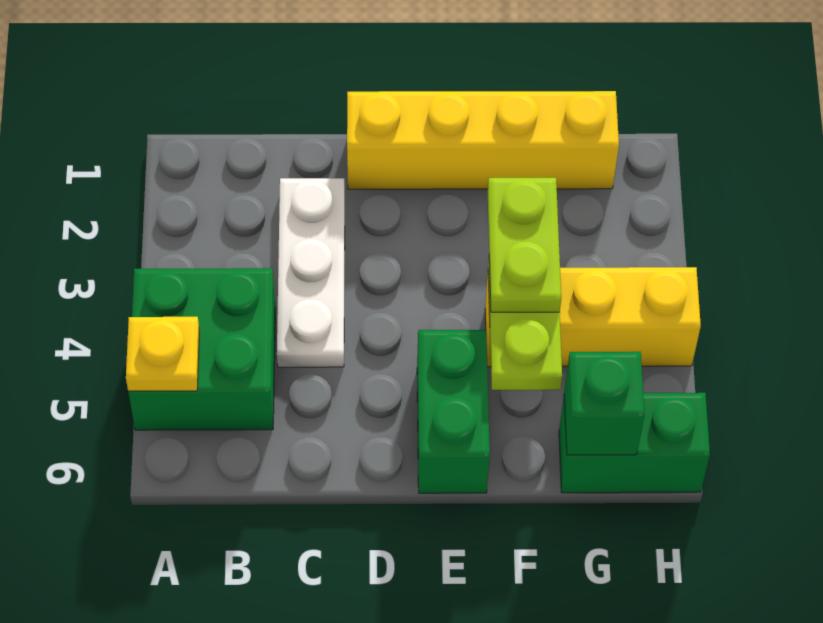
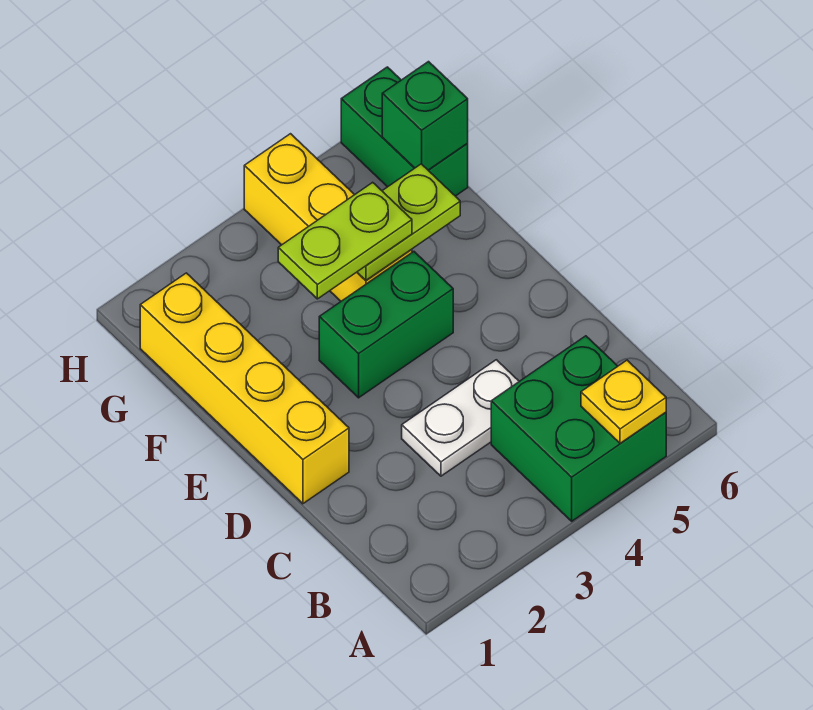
white 1x3 plate [277,178,345,367] -> white 1x2 plate [402,360,519,476]
green 1x2 brick [417,330,490,493] -> green 1x2 brick moved to [319,252,453,398]

